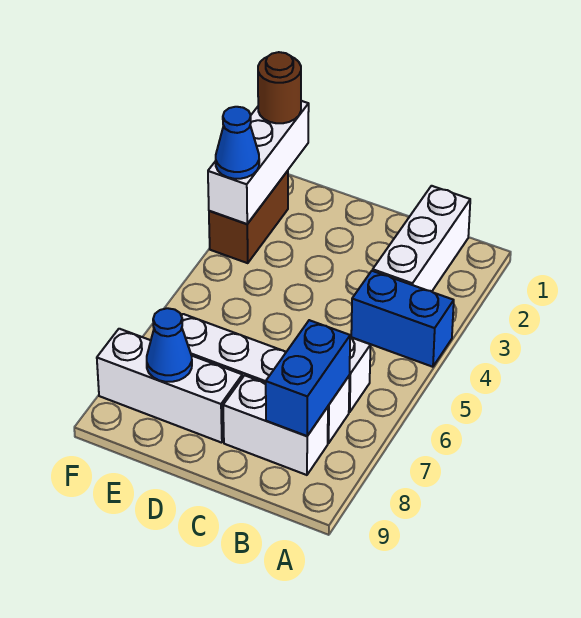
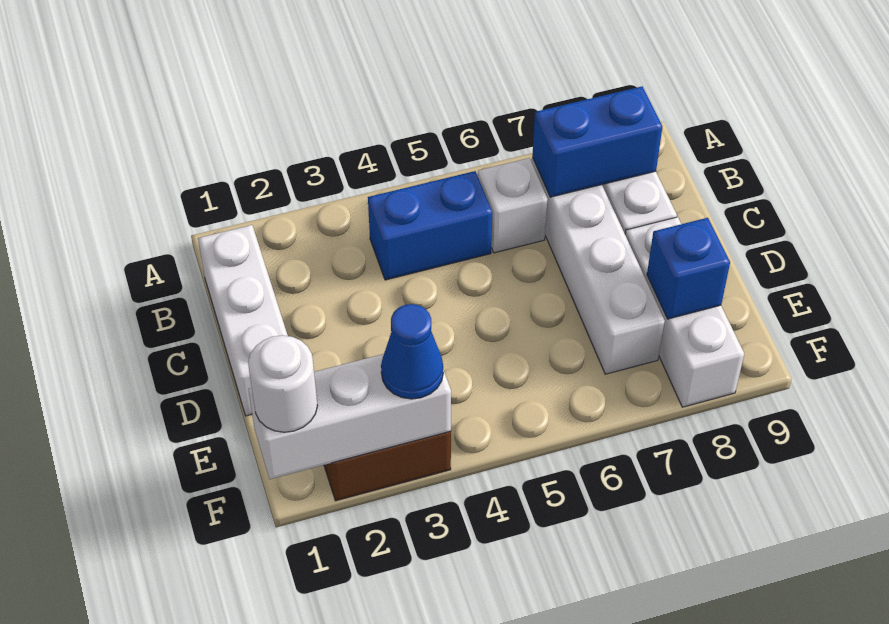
blue 1x2 brick [351,271,454,367] -> blue 1x2 brick turned to [368,171,492,280]
white 1x3 brick [373,186,470,292] -> white 1x3 brick turned to [198,225,288,416]
blue 1x1 cone [147,308,192,382] -> blue 1x1 brick [647,218,730,319]
brown 1x1 round brick [258,52,301,123] -> white 1x1 round brick [248,335,317,432]

